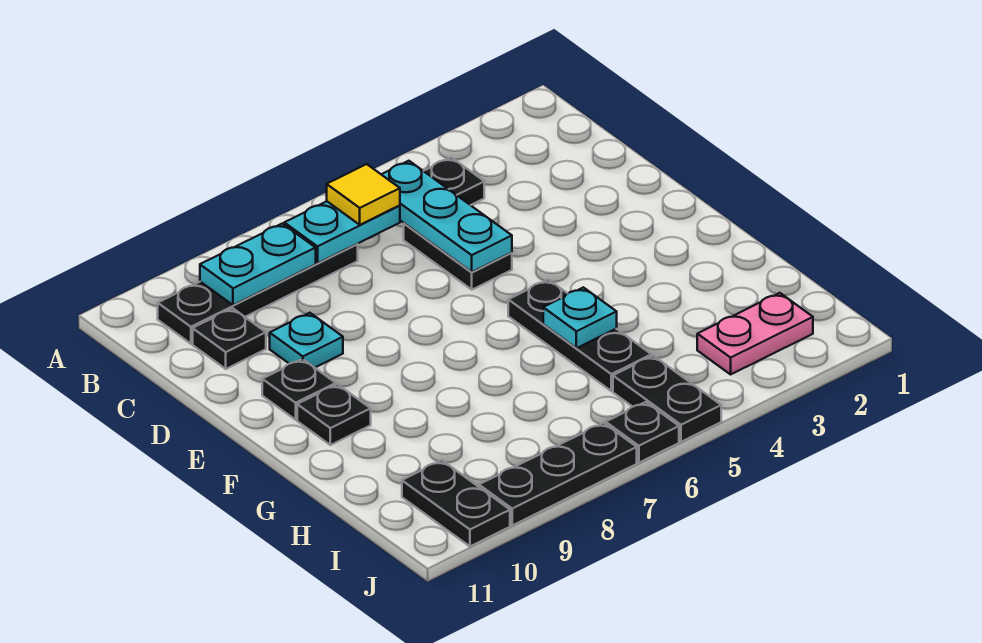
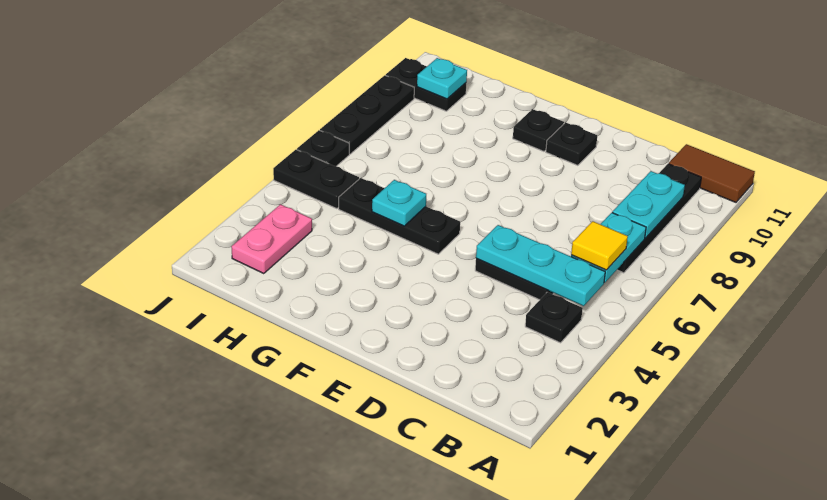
none -> brown 1x2 tile [669,144,755,202]
black 1x1 plate [193,308,266,369] -> none
cyan 1x1 plate [270,313,343,368] -> cyan 1x1 plate moved to [417,58,467,99]

